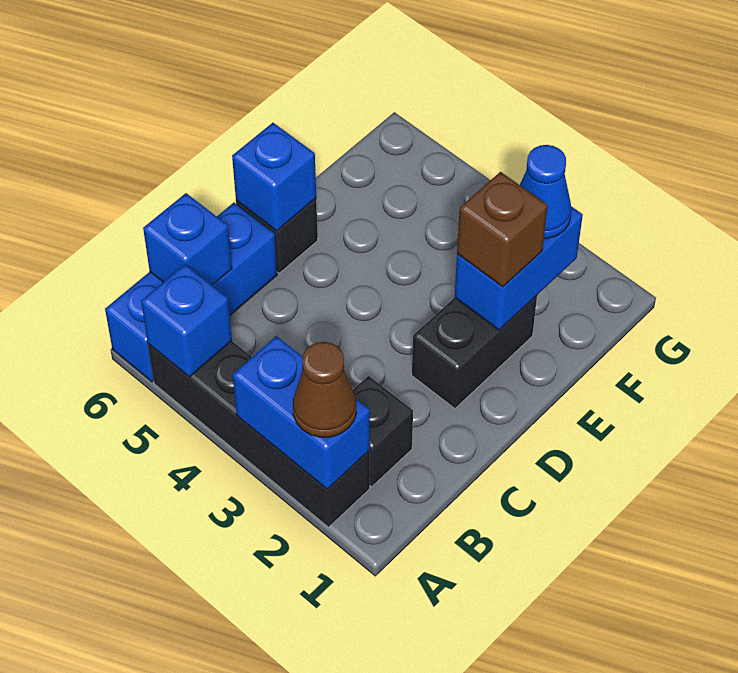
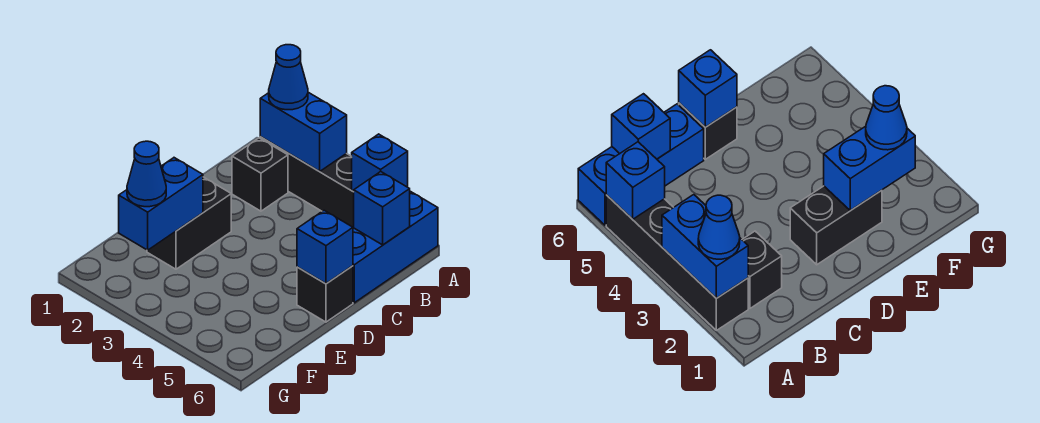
brown 1x1 cone [293,342,356,437] -> blue 1x1 cone [269,45,308,110]
brown 1x1 brick [457,172,548,287] -> none

